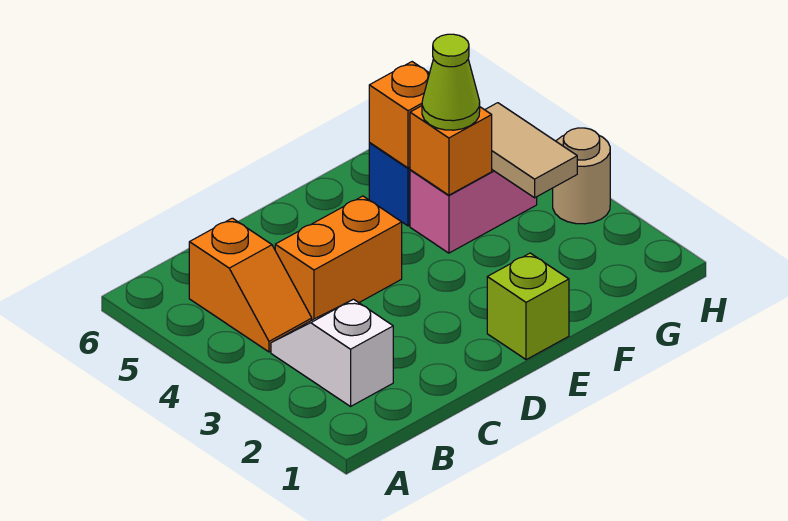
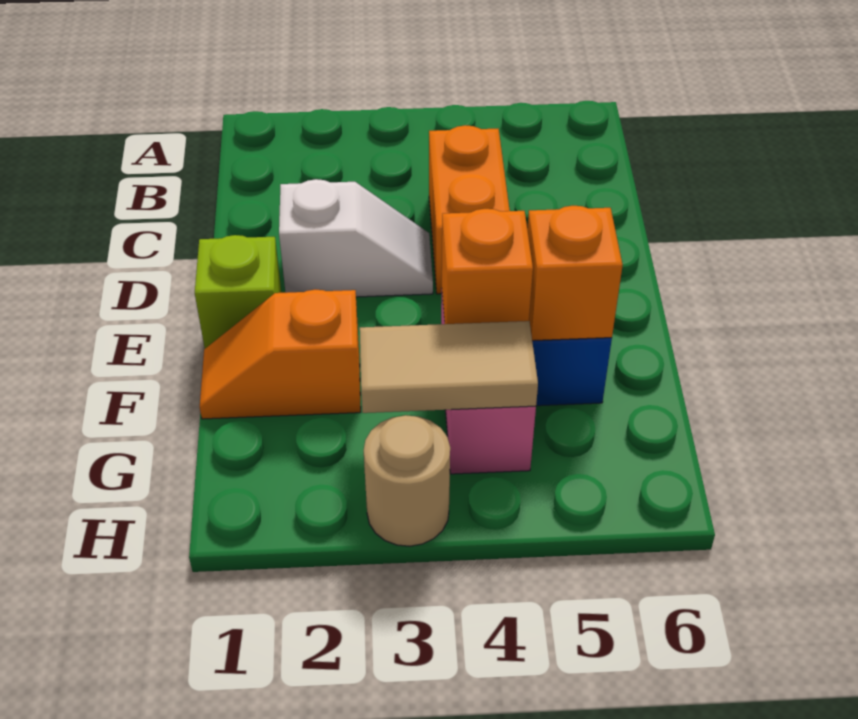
white 1x2 slope [271,299,393,406] -> white 1x2 slope moved to [279,179,433,297]
orange 1x2 slope [189,218,312,352] -> orange 1x2 slope moved to [200,289,361,419]
lime 1x1 cone [422,34,480,130] -> none

